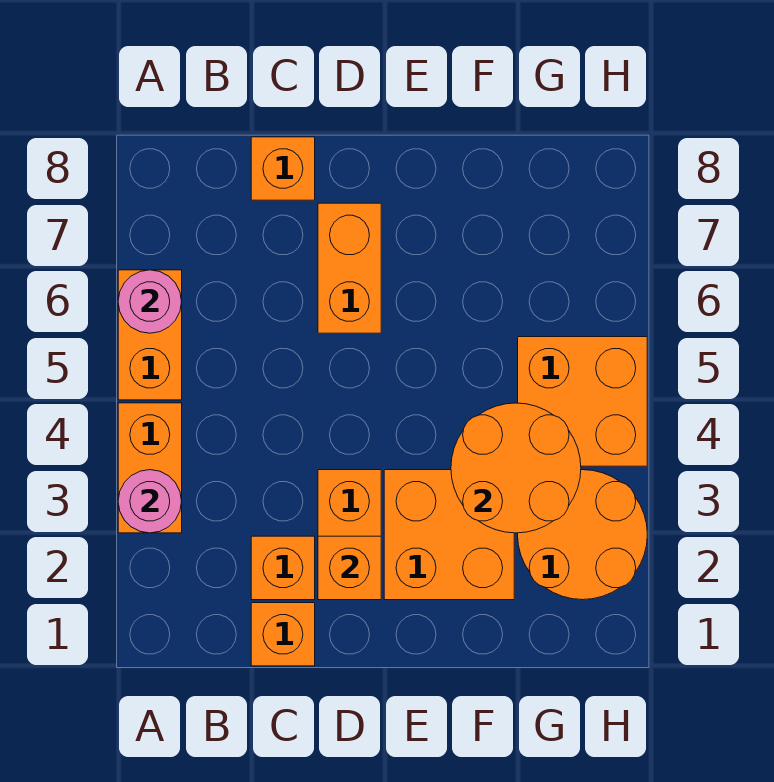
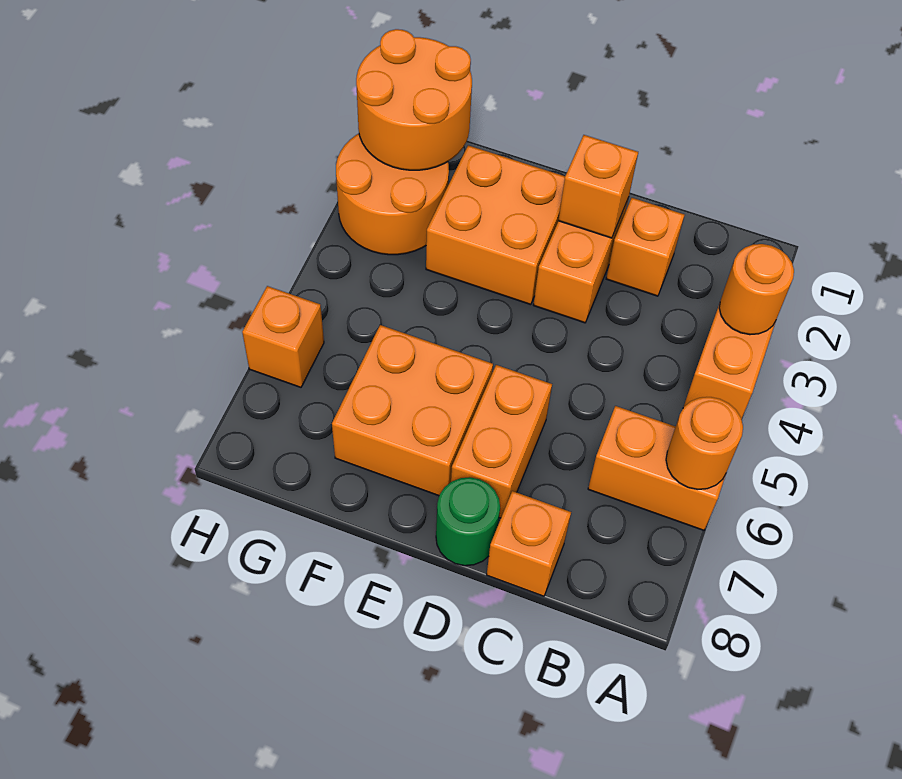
pink 1x1 round brick [118,470,182,533] -> orange 1x1 round brick [719,244,794,335]
orange 1x2 brick [118,270,182,400] -> orange 1x2 brick turned to [588,406,726,530]
pink 1x1 round brick [118,270,182,333] -> orange 1x1 round brick [666,397,743,489]
orange 1x1 brick [251,603,315,666] -> orange 1x1 brick moved to [242,286,324,387]
none -> green 1x1 round brick [436,477,500,566]
orange 2x2 round brick [451,403,581,533] -> orange 2x2 round brick moved to [356,29,472,170]
orange 2x2 brick [518,337,647,466] -> orange 2x2 brick moved to [332,325,493,496]

